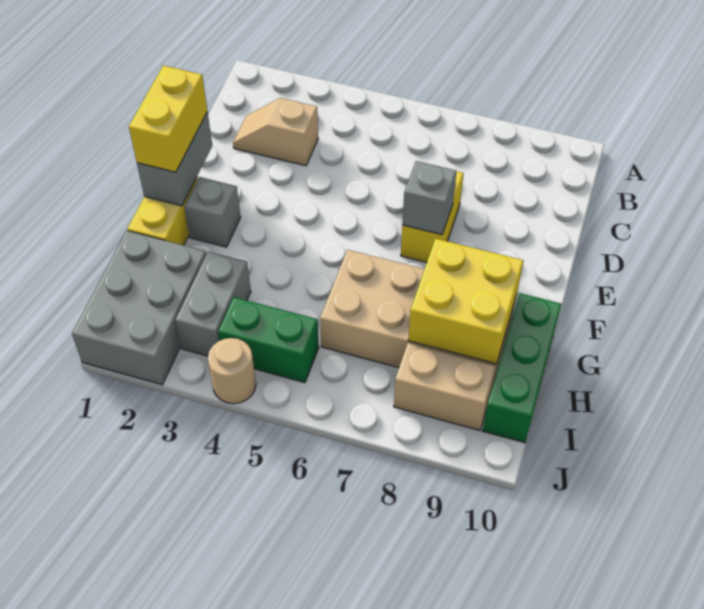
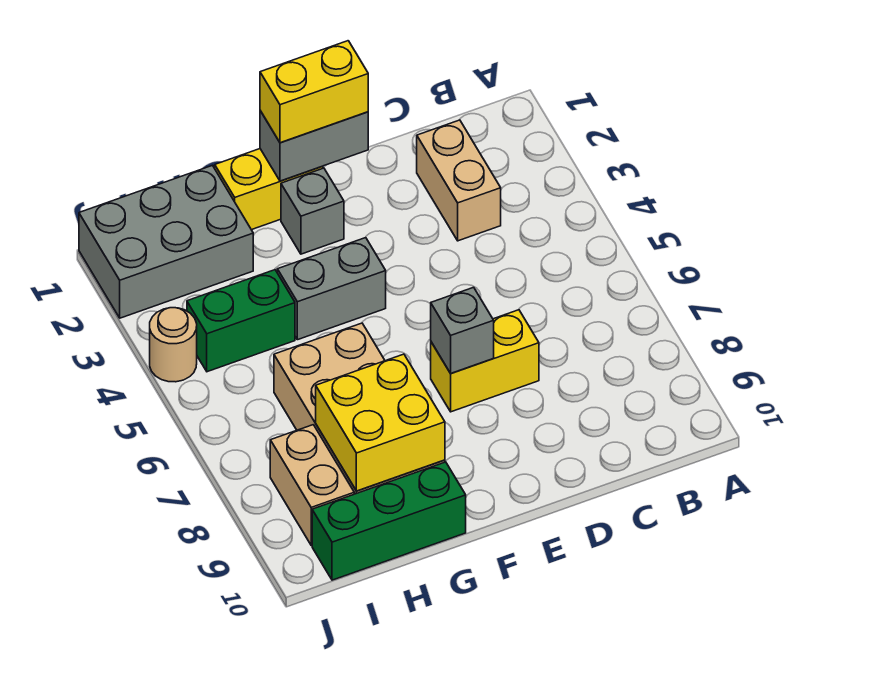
tan 1x2 slope [233,98,318,166] -> tan 1x2 brick [417,120,501,241]
grey 1x2 brick [175,252,251,356] -> grey 1x2 brick moved to [277,238,386,340]
green 1x2 brick [218,297,319,383] -> green 1x2 brick turned to [187,270,295,372]

